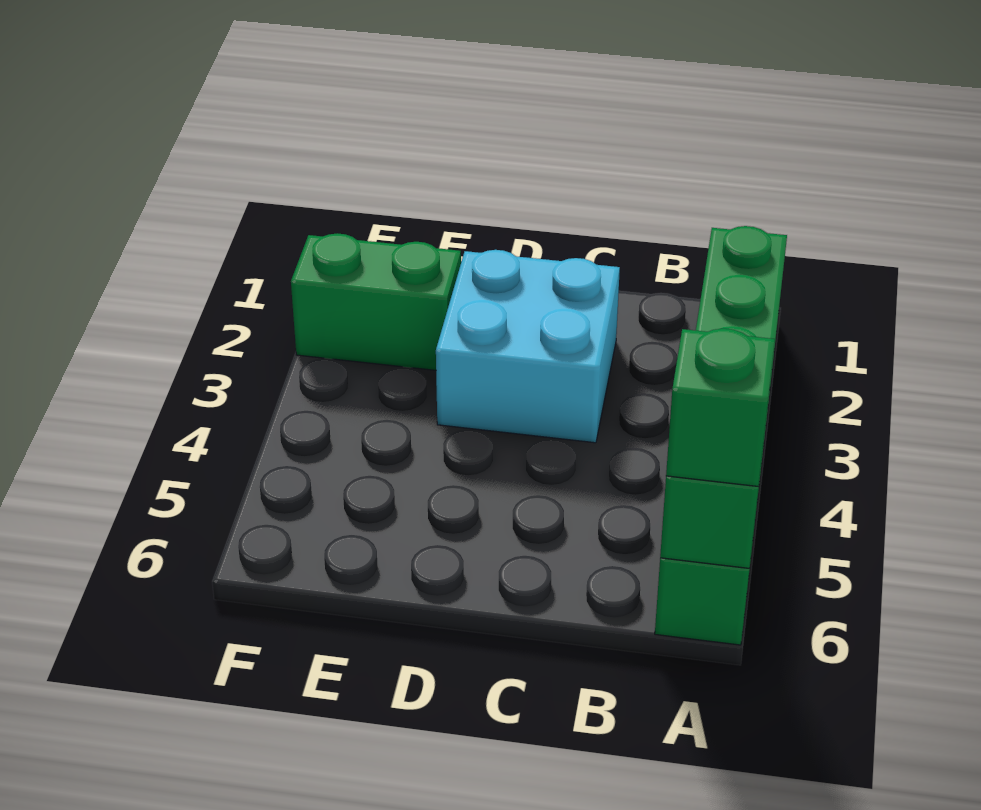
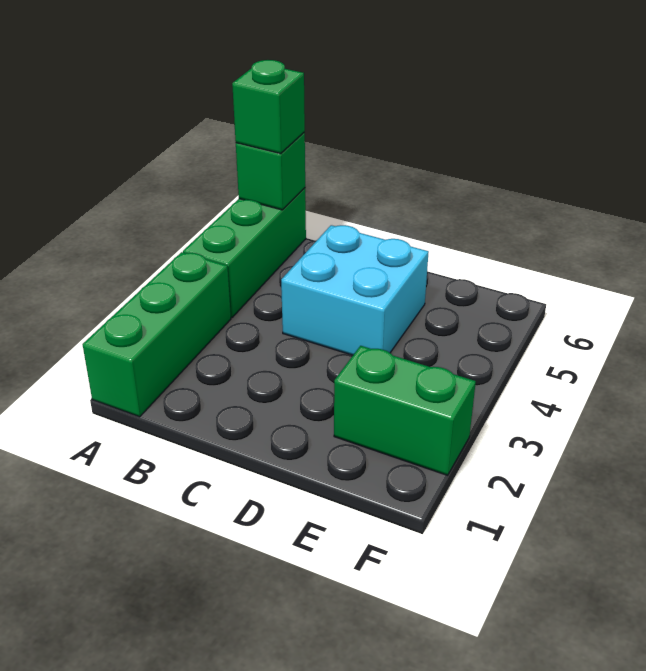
cyan 2x2 brick [436,250,620,443] -> cyan 2x2 brick moved to [281,225,429,355]

